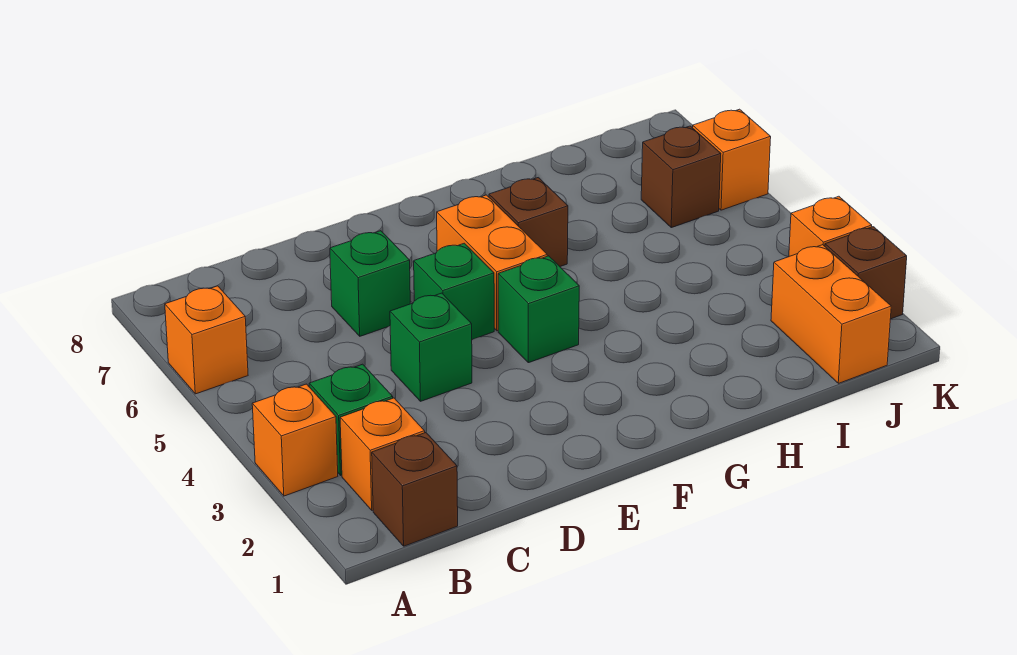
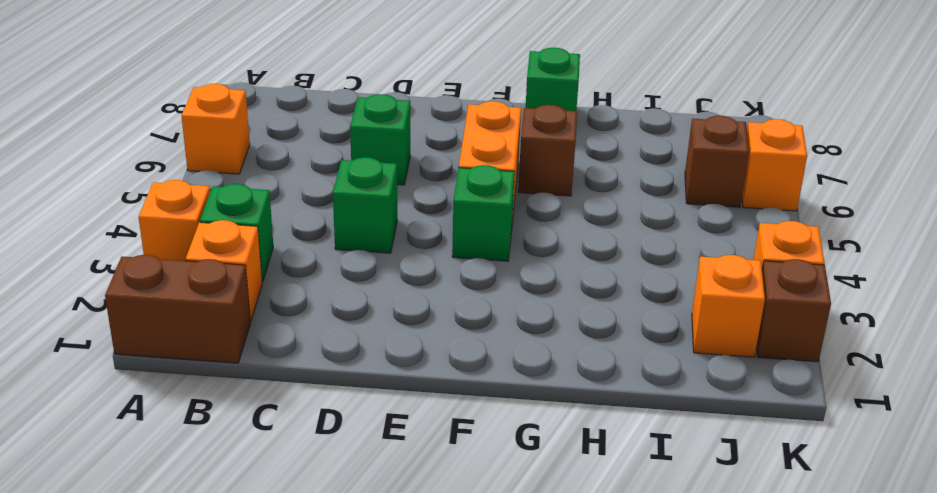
brown 1x1 brick [372,433,458,546] -> brown 1x2 brick [105,255,250,363]
green 1x1 brick [414,243,494,340] -> green 1x1 brick moved to [526,48,580,111]
orange 1x2 brick [771,245,891,383] -> orange 1x1 brick [692,255,765,357]

